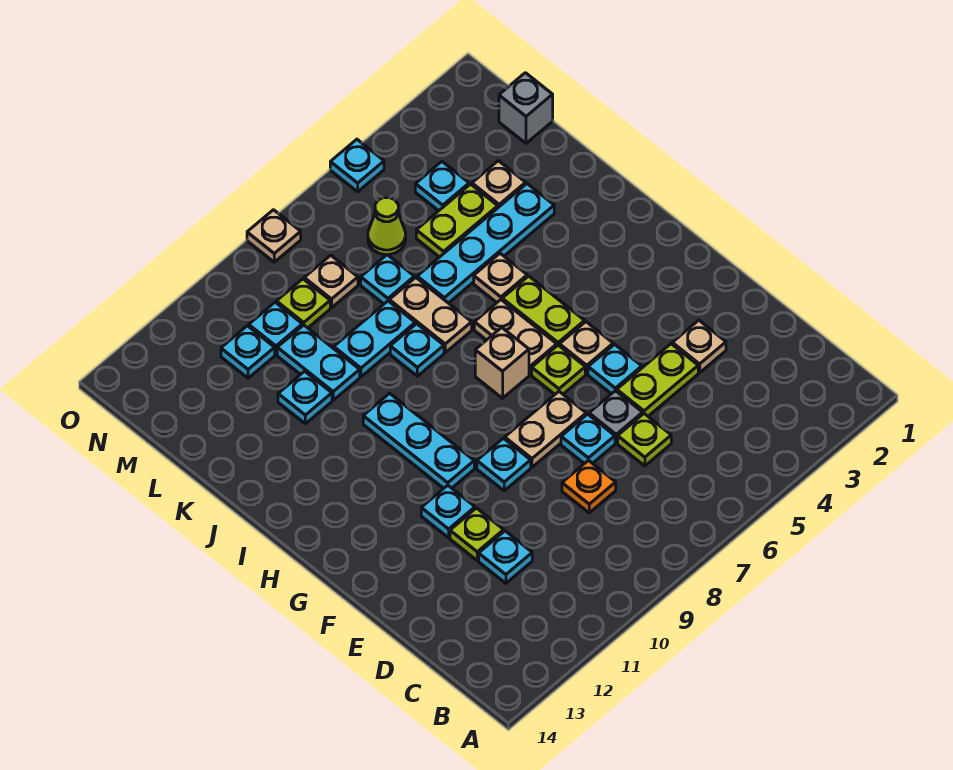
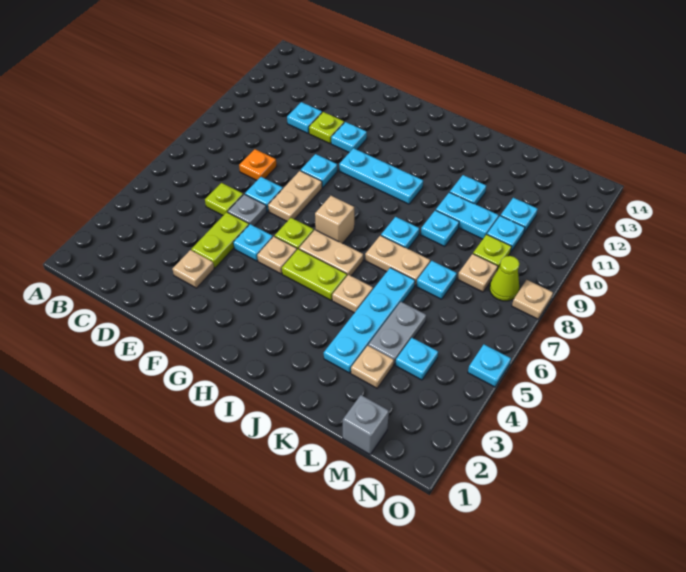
cyan 1x2 plate [334,301,415,377] -> cyan 1x1 plate [421,210,459,247]
lime 1x2 plate [416,184,498,257] -> grey 1x2 plate [368,302,426,365]
lime 1x1 cone [368,198,406,254] -> lime 1x1 cone moved to [490,256,520,301]

